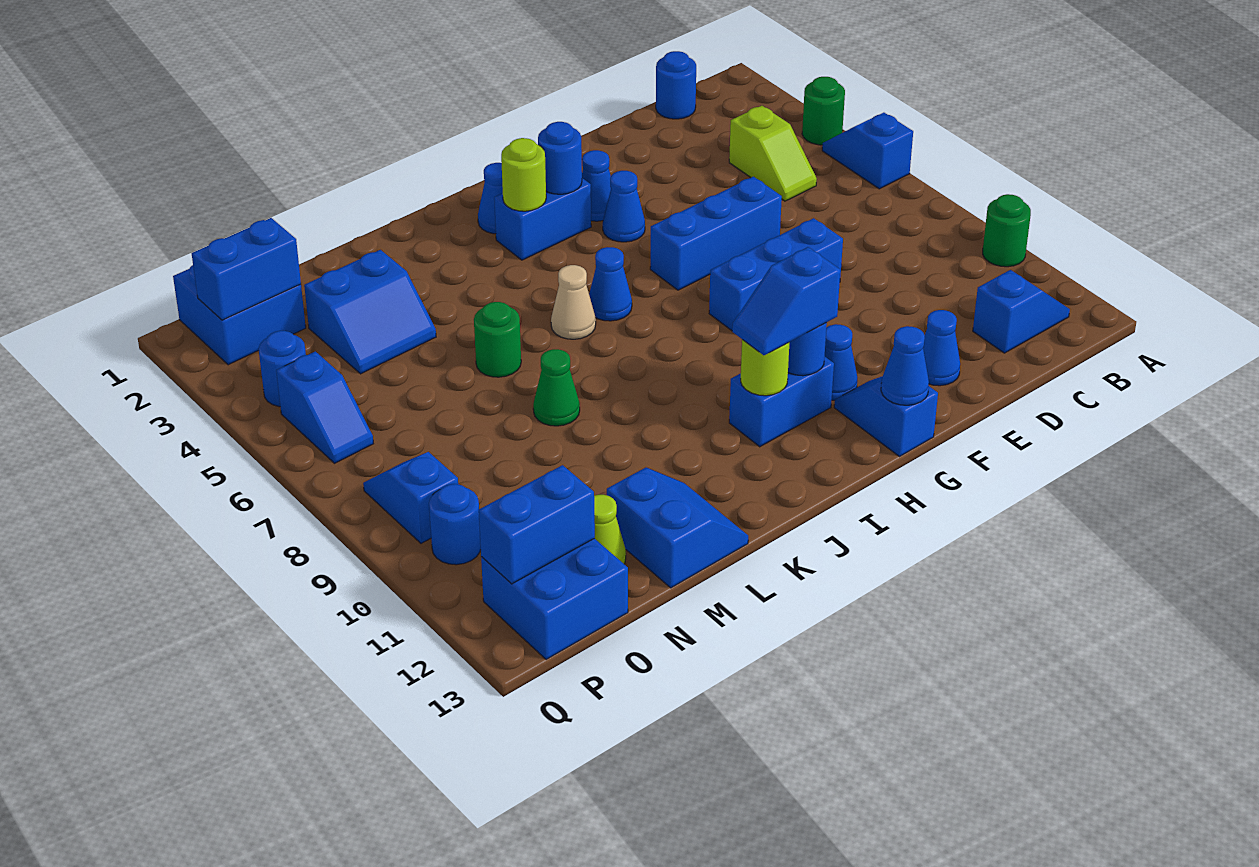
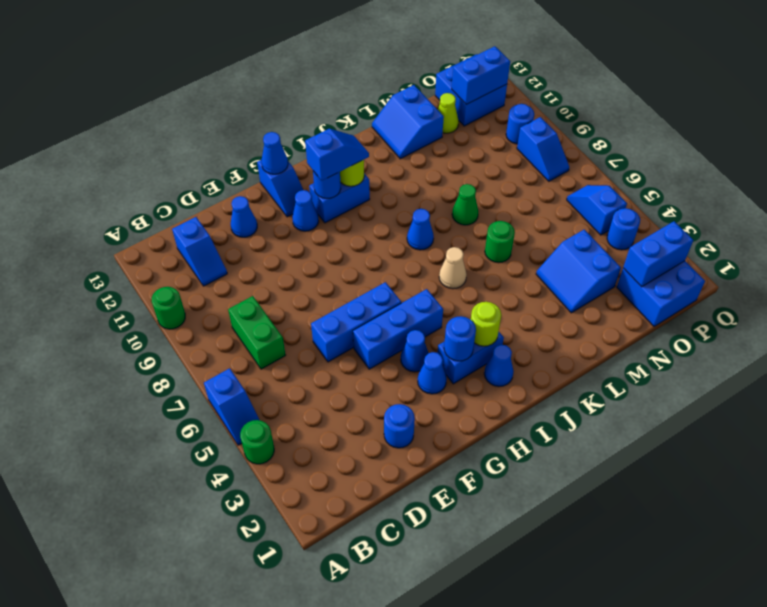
blue 1x2 slope [973,270,1070,353] -> blue 1x2 slope turned to [172,217,227,286]
blue 1x1 round brick [656,51,696,119] -> blue 1x1 round brick moved to [384,404,415,448]
lime 1x2 slope [729,106,817,201] -> none
none -> green 1x2 brick [228,296,286,369]
blue 1x3 brick [709,218,843,331] -> blue 1x3 brick moved to [353,289,443,369]
blue 1x1 cone [589,247,632,321] -> blue 1x1 cone moved to [407,209,434,250]
blue 2x2 slope [304,250,436,374] -> blue 2x2 slope turned to [536,230,621,313]

